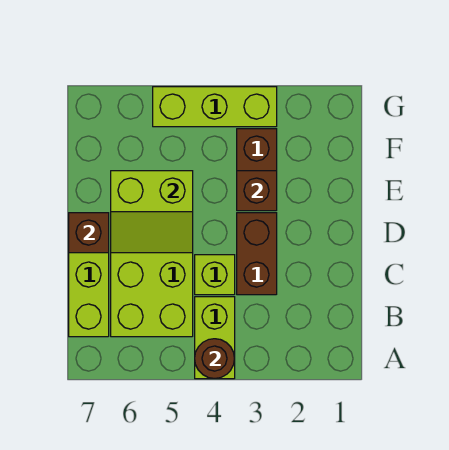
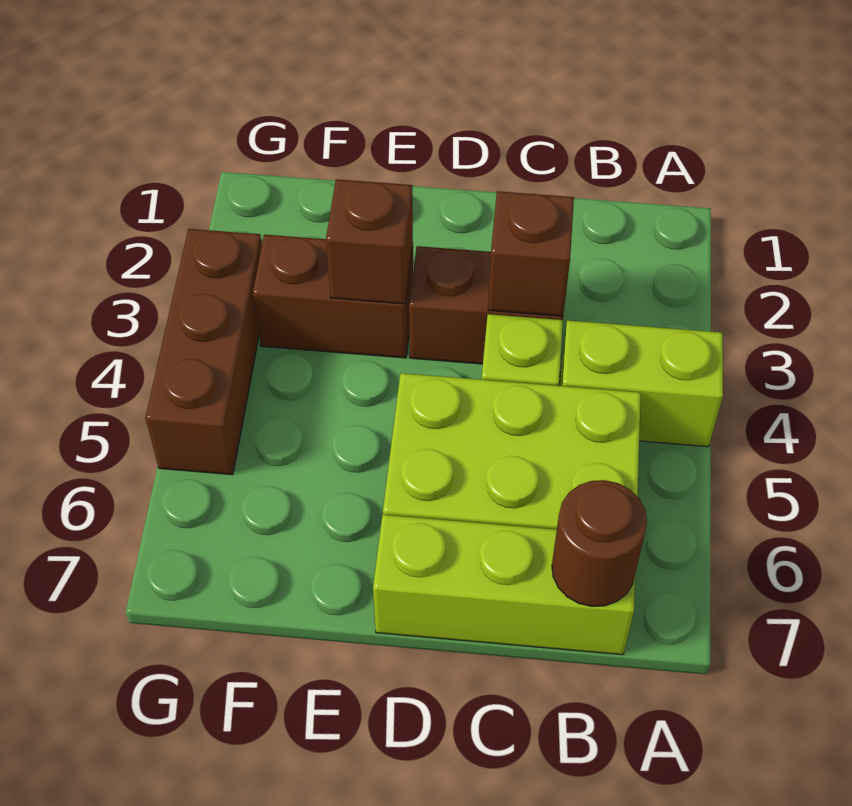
brown 1x1 round brick [195,339,235,379] -> brown 1x1 round brick moved to [552,480,647,606]
lime 2x2 slope [111,171,193,253] -> none
brown 1x1 brick [69,213,109,253] -> brown 1x1 brick moved to [488,191,574,316]
lime 1x3 brick [153,87,277,127] -> brown 1x3 brick [145,229,262,475]

